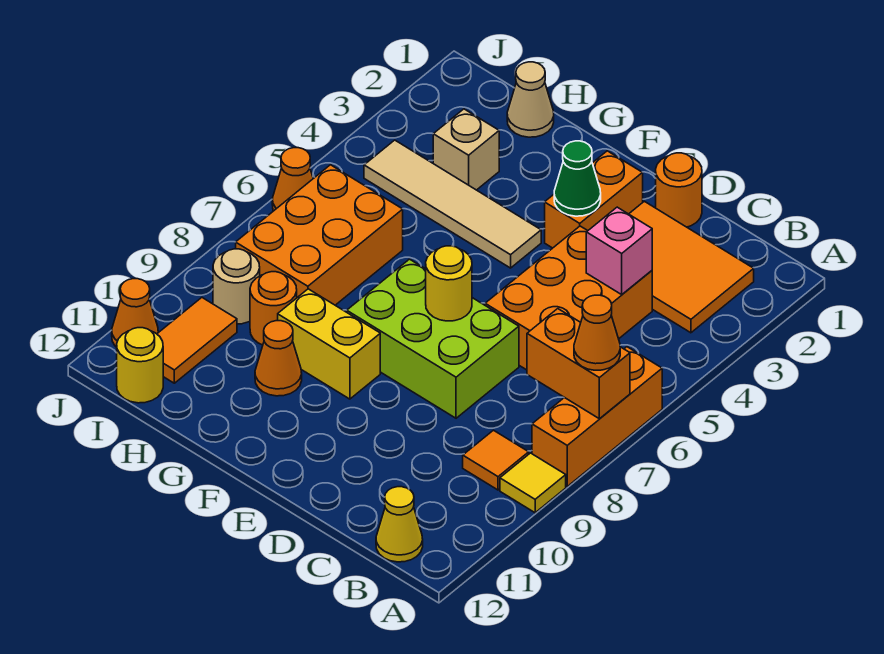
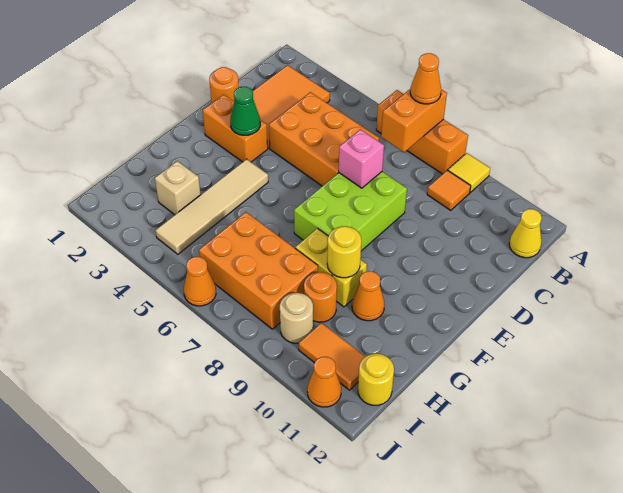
pink 1x1 brick [586,207,652,294] -> pink 1x1 brick moved to [339,129,384,188]
yellow 1x1 round brick [426,246,472,321] -> yellow 1x1 round brick moved to [327,226,361,278]
yellow 1x2 brick [278,289,380,399] -> yellow 1x2 brick turned to [295,228,367,307]
tan 1x1 cone [507,62,554,137] -> none

